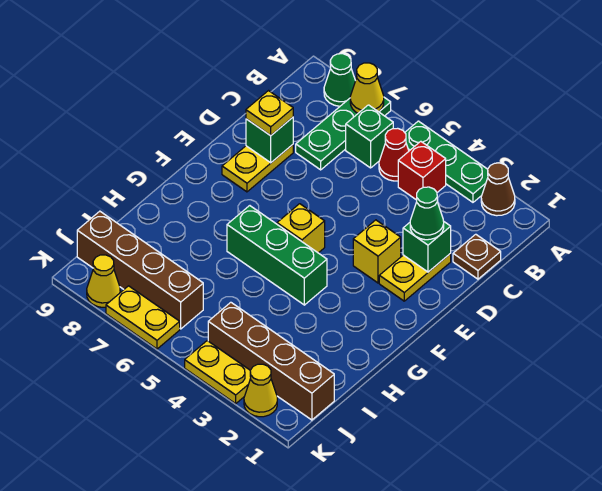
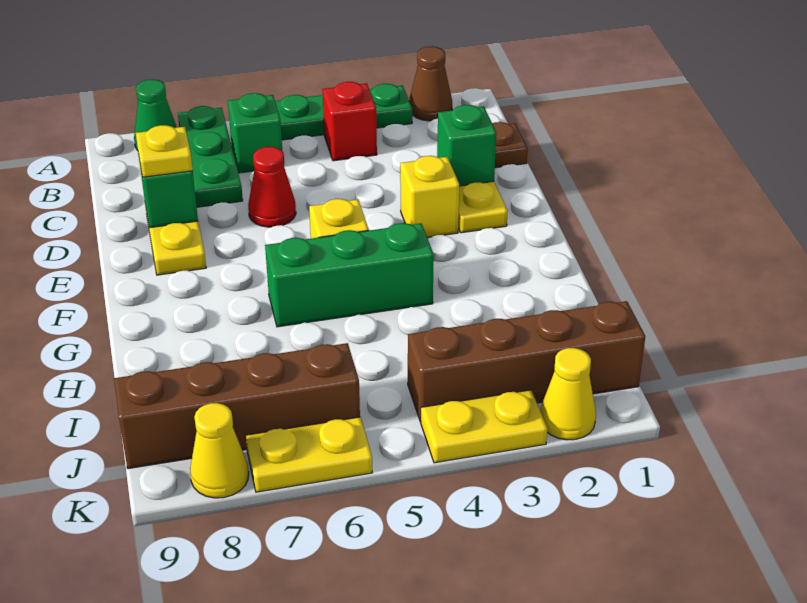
yellow 1x1 cone [350,63,384,113] -> none
red 1x1 cone [379,128,409,181] -> red 1x1 cone moved to [248,147,296,227]
green 1x1 cone [410,187,444,240] -> none

